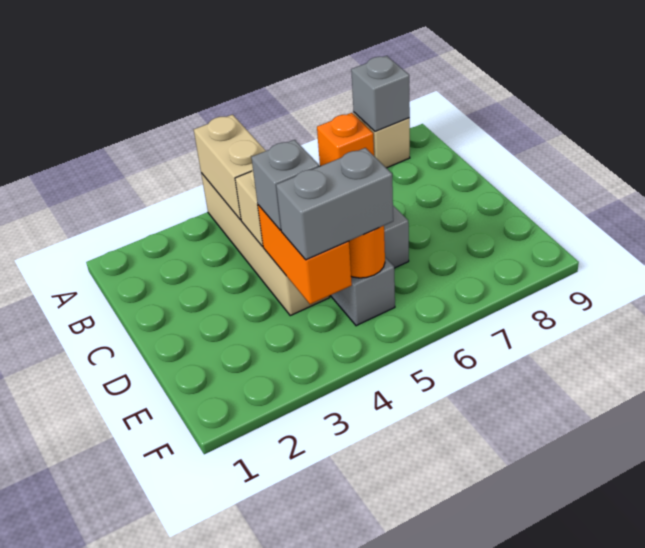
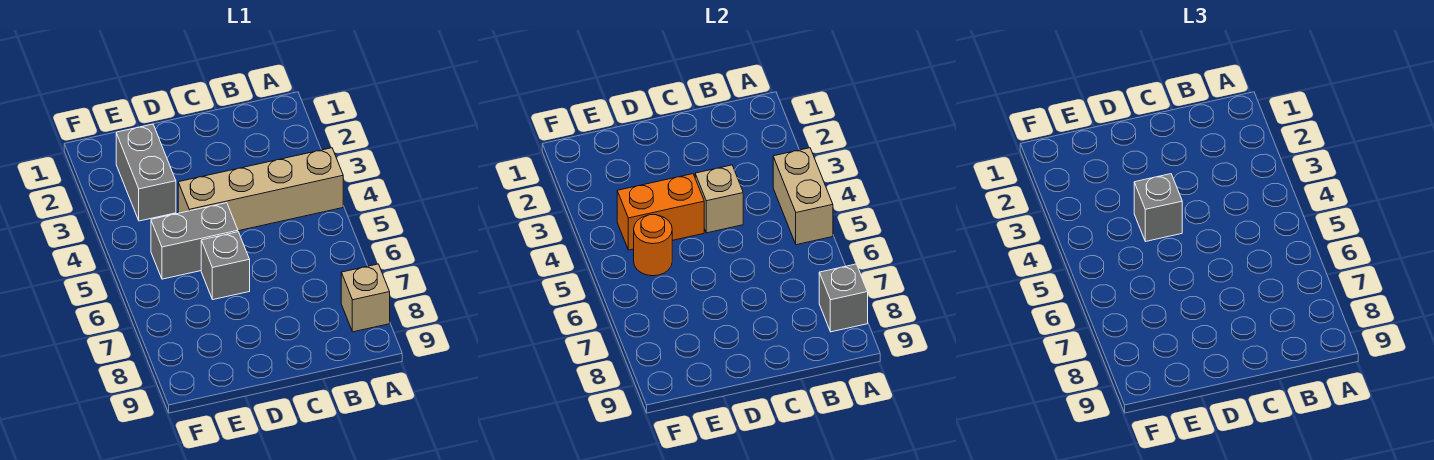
tan 1x2 brick [194,115,266,220] -> tan 1x2 brick turned to [773,148,833,245]
orange 1x1 brick [317,113,374,166] -> none
grey 1x2 brick [276,148,393,260] -> grey 1x2 brick moved to [116,124,176,221]

